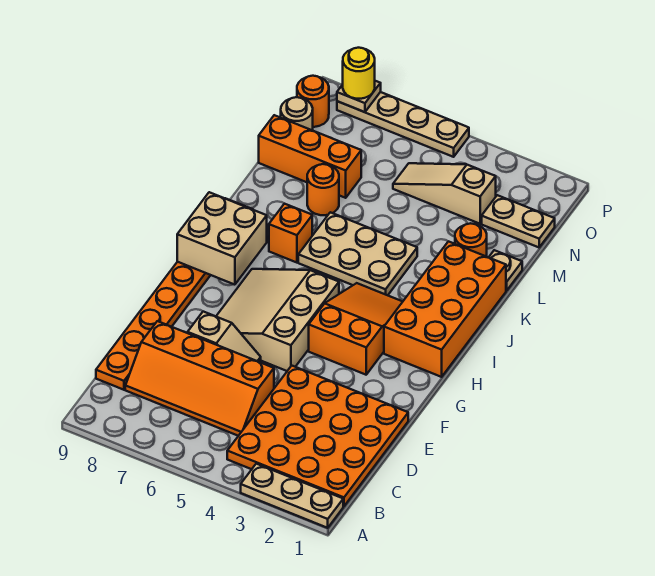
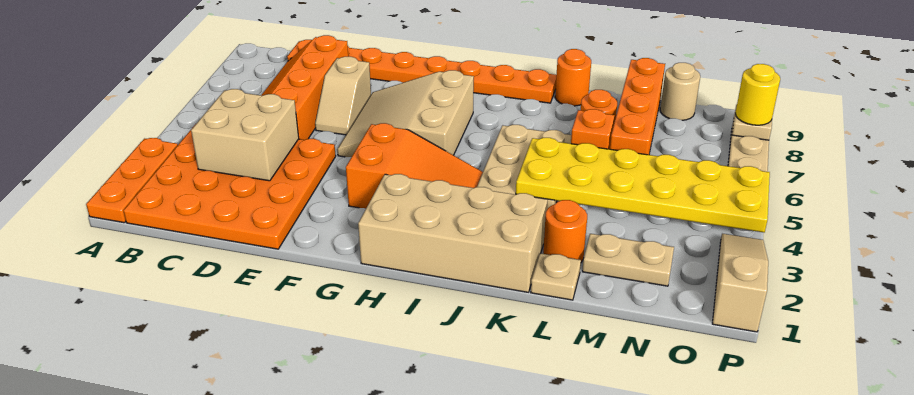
tan 1x3 plate [241,464,343,528] -> orange 1x3 plate [86,138,178,223]
tan 3x3 slope [216,269,339,371] -> tan 3x3 slope turned to [337,70,474,157]
orange 2x4 brick [384,241,506,377] -> tan 2x4 brick [358,174,548,292]
tan 2x2 brick [177,192,267,285] -> tan 2x2 brick moved to [191,89,299,181]
orange 1x1 brick [269,204,312,263] -> orange 1x1 brick moved to [571,109,614,149]
none -> yellow 2x6 plate [516,138,770,233]
orange 1x3 brick [259,115,361,198] -> orange 1x4 brick [610,58,665,155]
tan 1x2 plate [482,195,555,247] -> tan 1x2 plate turned to [582,234,674,286]
tan 1x3 slope [393,163,496,224] -> tan 1x3 slope moved to [712,234,768,332]
orange 1x1 round brick [297,76,329,127] -> orange 1x1 round brick moved to [555,49,591,106]

